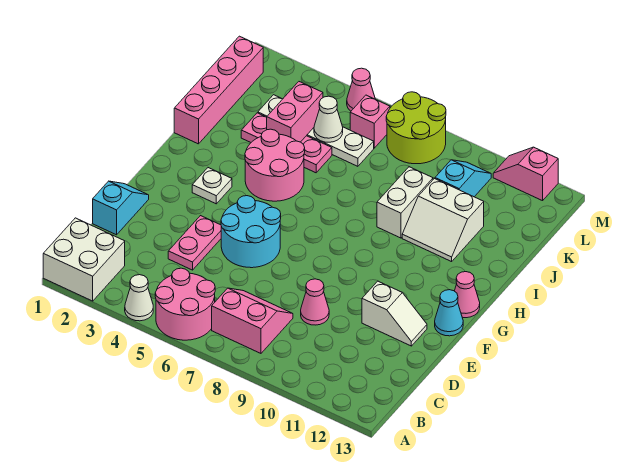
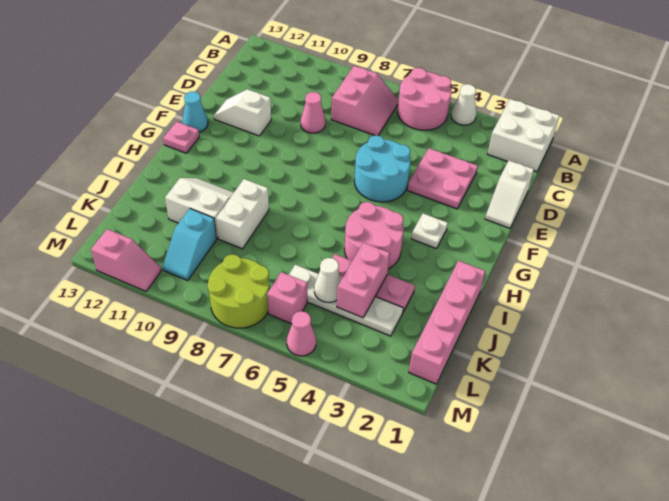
pink 2x2 slope [212,288,293,353] -> pink 2x2 slope turned to [331,66,398,136]
cyan 1x2 slope [93,181,149,235] -> white 1x2 slope [485,161,534,228]
pink 1x2 plate [168,216,221,270] -> pink 2x2 plate [407,148,478,209]
pink 1x1 cone [455,272,480,318] -> pink 1x1 plate [163,121,199,153]

